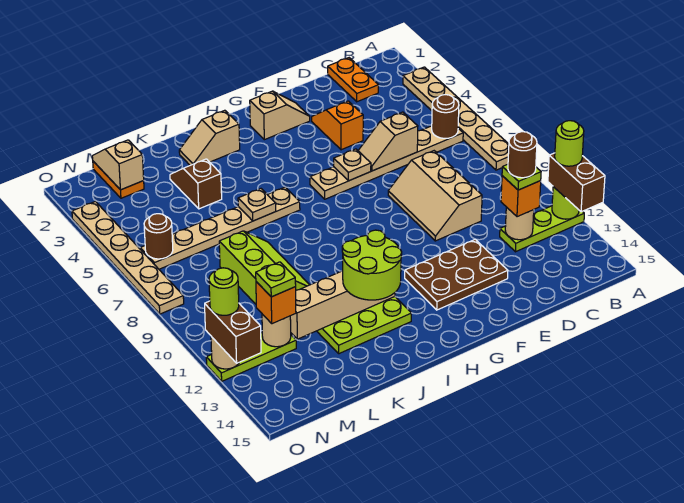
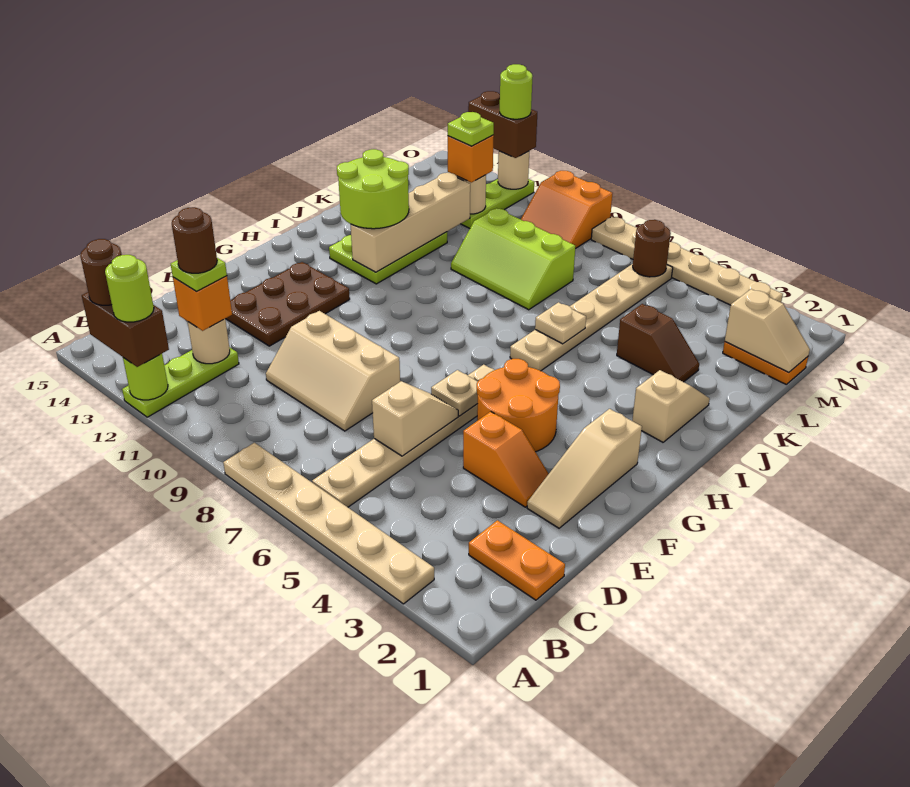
brown 1x1 round brick [432,95,459,138] -> brown 1x1 round brick moved to [80,239,122,305]
tan 2x3 slope [388,151,482,241] -> tan 2x3 slope turned to [266,311,400,431]
tan 1x2 slope [250,91,310,140] -> tan 1x3 slope [527,409,642,528]
none -> orange 2x2 round brick [477,359,560,452]
none -> orange 2x2 slope [521,171,612,249]

